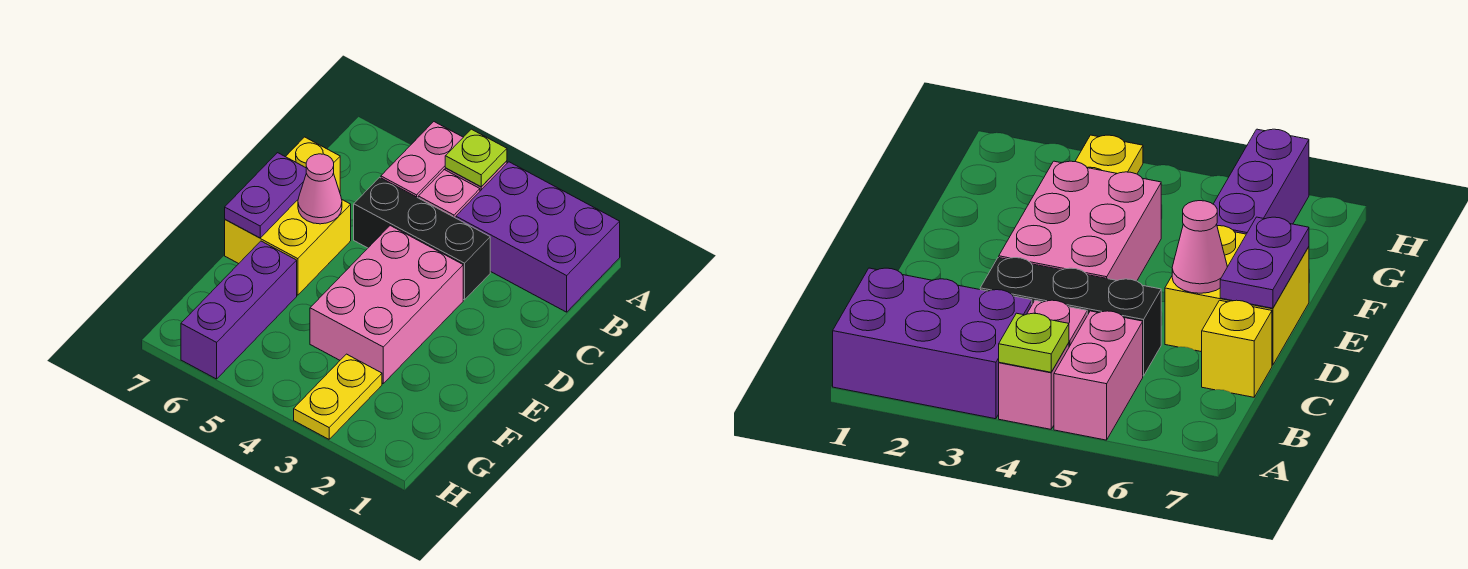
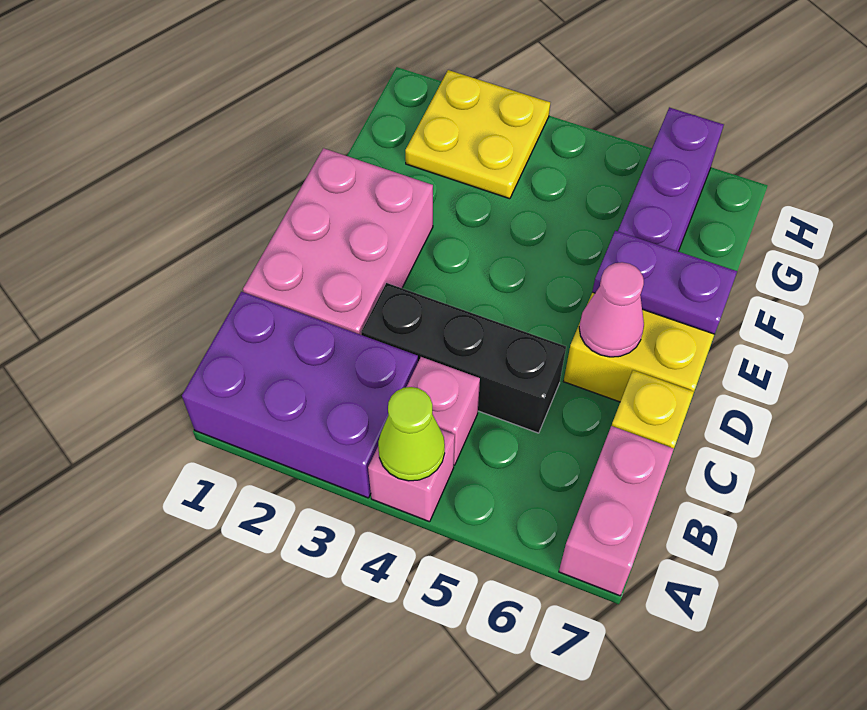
lime 1x1 plate [445,129,507,187] -> lime 1x1 cone [378,387,445,481]
pink 1x2 brick [381,122,463,198] -> pink 1x2 brick moved to [559,426,674,596]
pink 2x3 brick [310,226,463,383] -> pink 2x3 brick moved to [243,148,433,335]
purple 1x2 plate [225,153,306,238] -> purple 1x2 plate turned to [592,231,737,334]
yellow 1x2 plate [294,354,382,439] -> yellow 2x2 plate [405,70,550,199]

